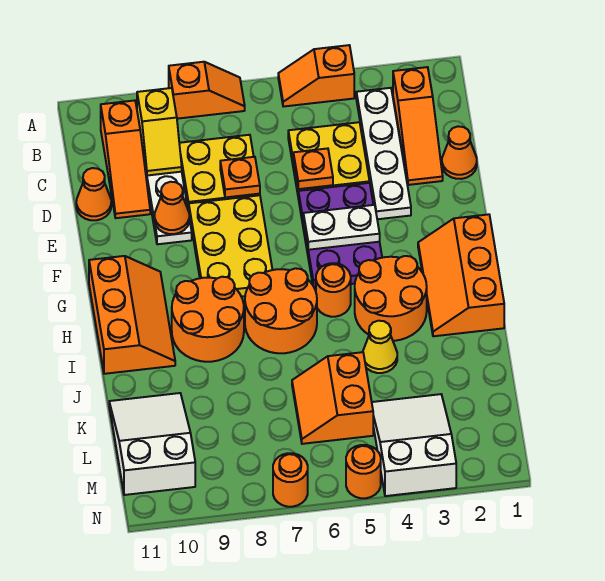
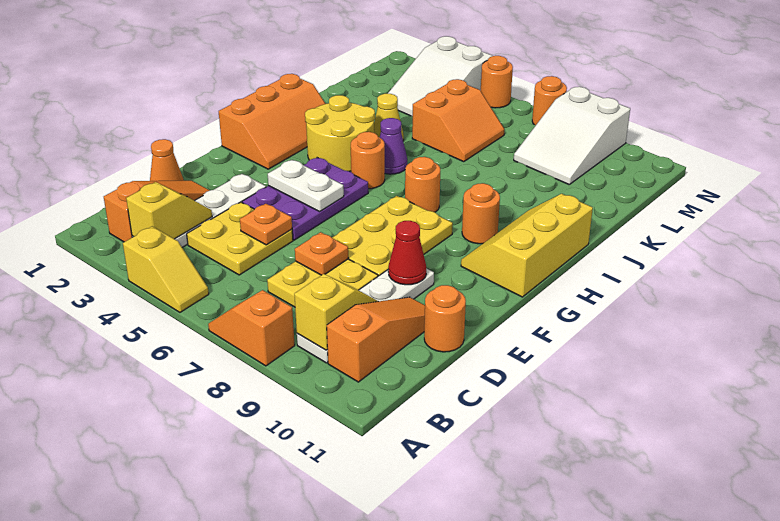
orange 1x2 slope [278,45,354,107] -> yellow 1x2 slope [123,226,209,312]
none -> yellow 1x2 slope [126,182,212,239]
orange 1x1 cone [76,168,111,220] -> orange 1x1 round brick [424,285,466,352]
orange 1x1 cone [155,182,189,234] -> red 1x1 cone [388,221,426,285]
orange 2x3 slope [89,256,175,374] -> yellow 2x3 slope [461,194,593,297]
orange 2x2 round brick [355,256,427,341] -> yellow 2x2 round brick [305,95,375,172]
orange 2x2 round brick [245,268,317,353] -> orange 1x1 round brick [405,157,440,212]
orange 2x2 round brick [172,277,244,362] -> orange 1x1 round brick [462,183,500,244]
none -> purple 1x1 cone [380,118,407,174]
white 2x3 slope [109,393,195,495] -> white 2x3 slope moved to [514,87,630,184]

